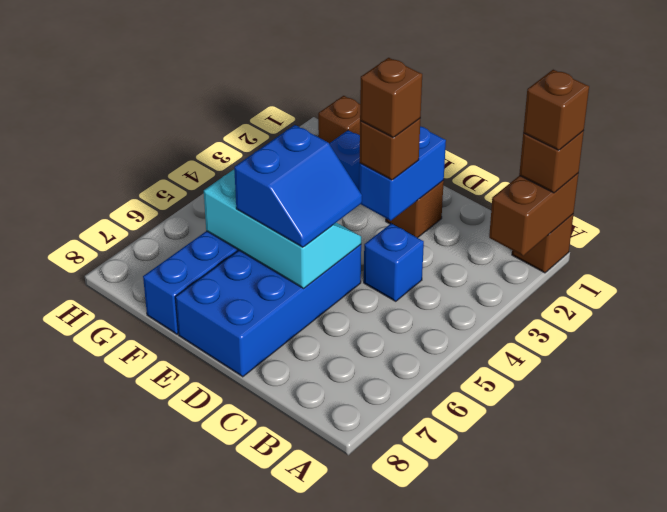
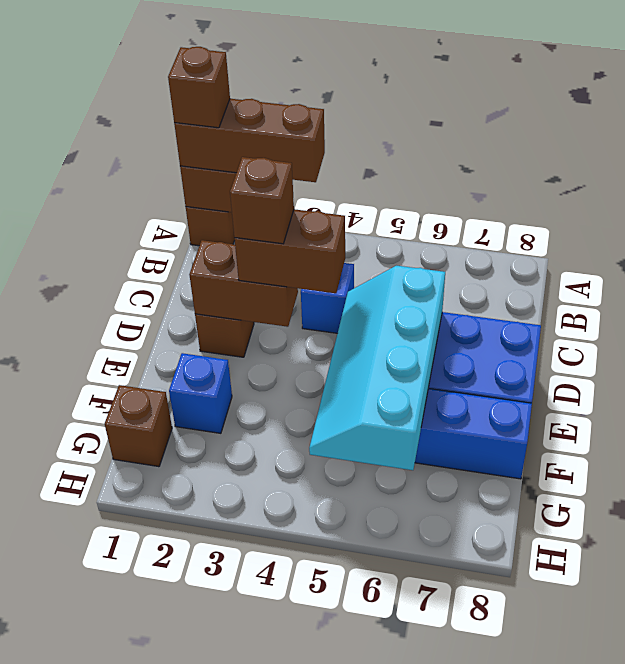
brown 1x1 brick [519,131,584,193] -> brown 1x3 brick [174,99,325,182]
blue 1x2 brick [359,126,446,221] -> brown 1x2 brick [189,240,298,327]
brown 1x1 brick [360,119,420,180] -> brown 1x2 brick [234,209,345,293]
cyan 2x3 slope [204,170,361,288] -> cyan 2x4 slope [309,266,445,470]
blue 2x2 slope [234,125,362,247] -> none

